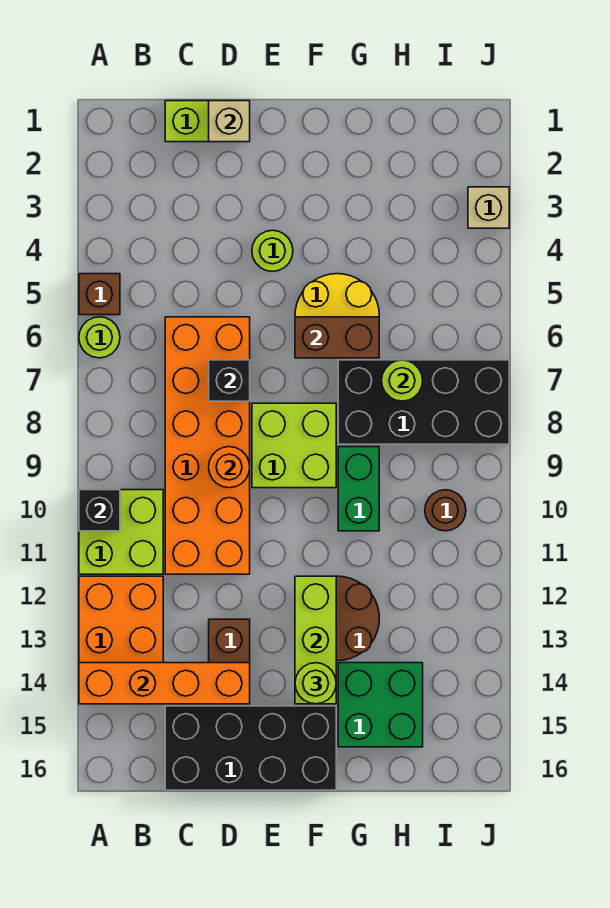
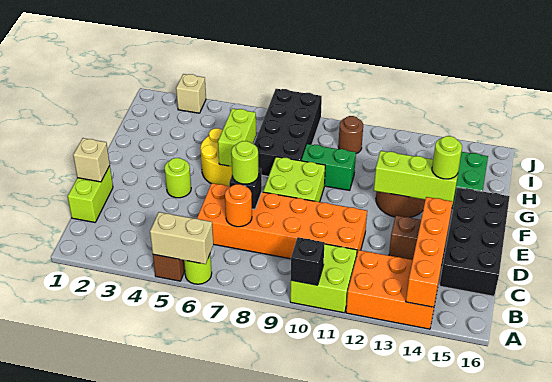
none -> tan 1x2 brick [150,212,213,264]
orange 1x1 round brick [209,447,250,488] -> orange 1x1 round brick moved to [225,184,252,227]
brown 1x2 brick [295,317,379,358] -> lime 1x2 brick [218,109,256,166]
lime 1x1 round brick [382,360,423,401] -> lime 1x1 round brick moved to [231,141,259,184]

